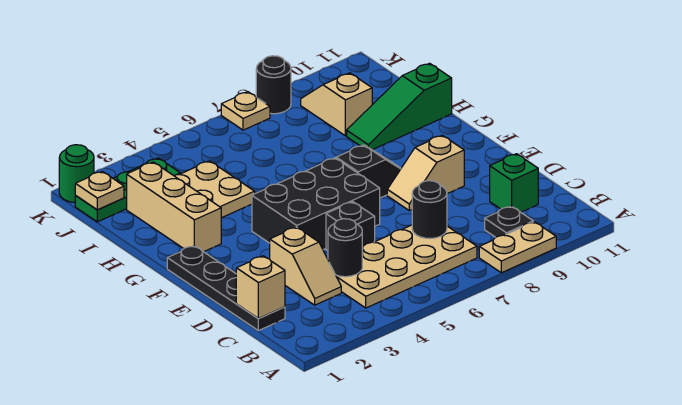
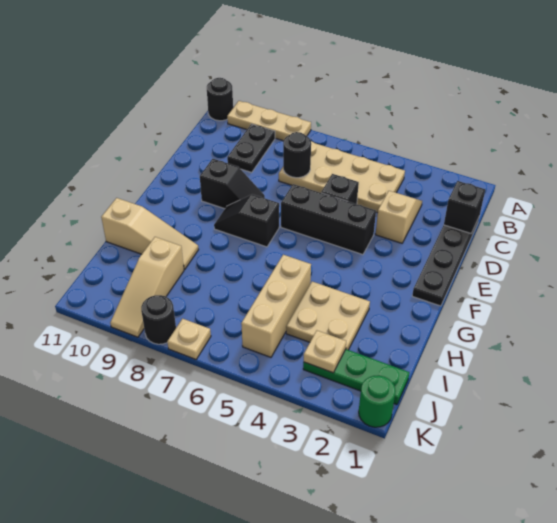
tan 1x2 plate [479,222,556,273] -> tan 1x3 plate [227,101,311,141]
black 1x1 plate [485,206,533,237] -> black 1x2 plate [227,124,275,172]
tan 1x1 brick [236,256,285,319] -> black 1x1 brick [444,181,485,233]
black 1x1 round brick [328,219,362,277] -> black 1x1 round brick moved to [207,78,233,121]
green 1x1 brick [490,154,538,212] -> none
black 2x3 brick [252,158,380,250] -> black 1x3 brick [281,184,376,255]
tan 1x2 slope [387,135,464,211] -> black 1x2 slope [200,159,265,209]
tan 1x3 brick [127,162,221,252] -> tan 1x3 brick moved to [241,255,311,357]
green 1x3 slope [347,63,452,150] -> tan 1x3 slope [101,198,199,269]
tan 1x2 slope [301,73,372,136] -> tan 1x3 slope [110,237,184,337]
tan 1x1 plate [75,171,124,210] -> tan 1x1 plate moved to [304,331,346,373]

